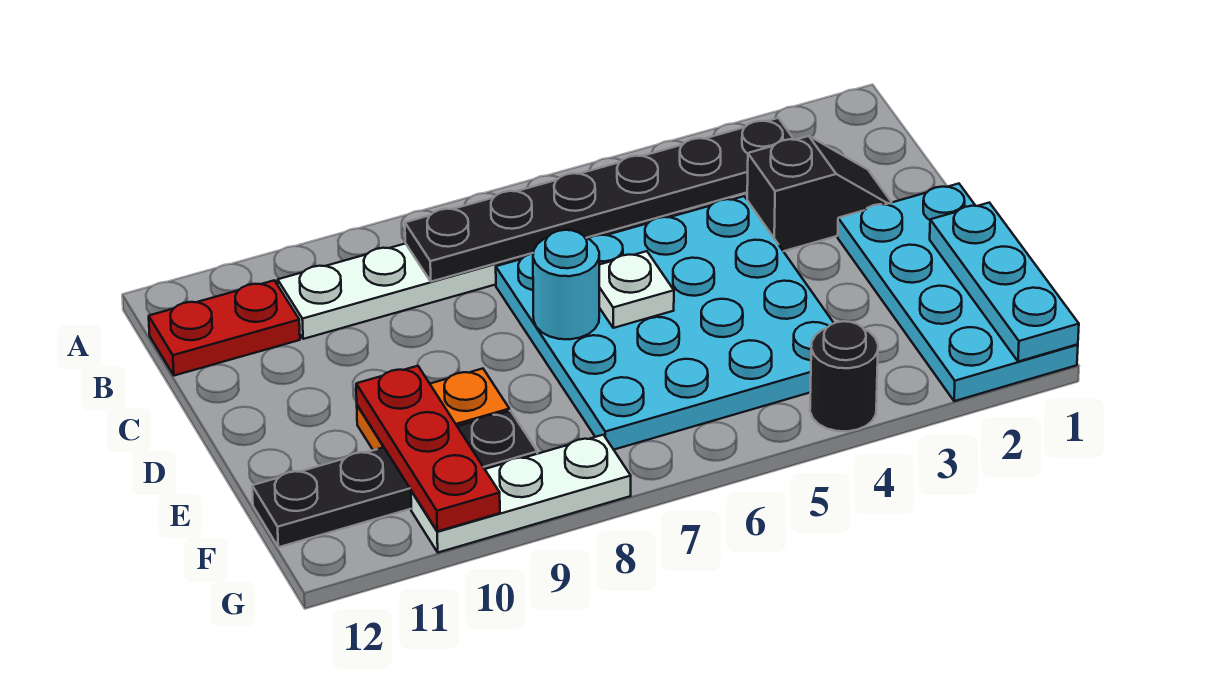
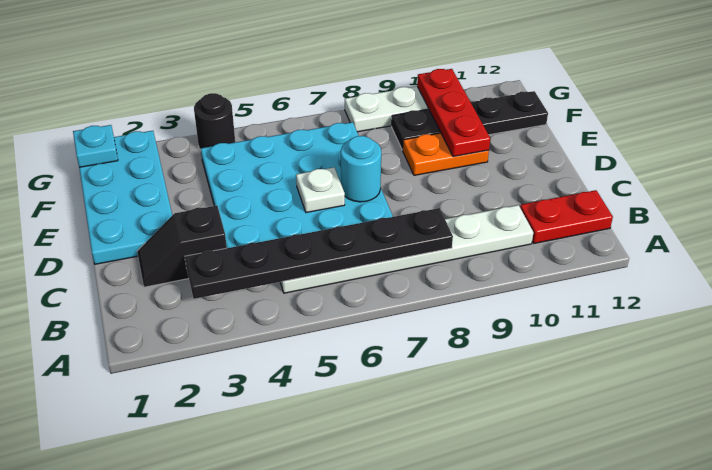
cyan 1x3 plate [930,203,1079,362] -> cyan 1x1 plate [73,125,118,167]

